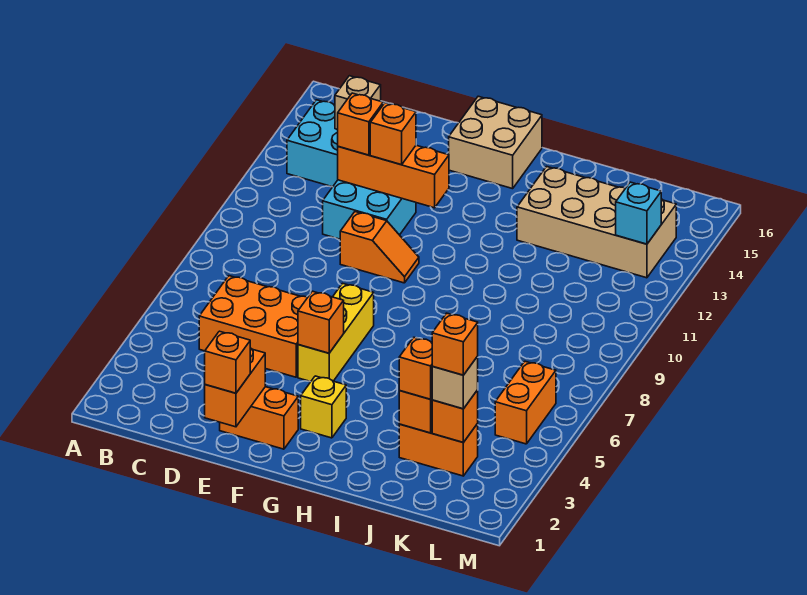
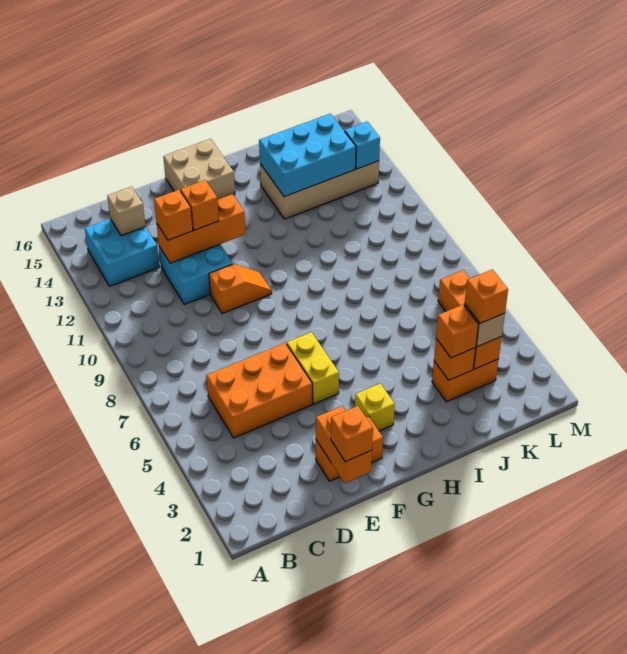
yellow 1x3 brick [298,283,374,382] -> yellow 1x2 brick [287,332,339,404]
orange 1x1 brick [298,291,344,353] -> none
none -> cyan 2x3 brick [259,114,356,197]

